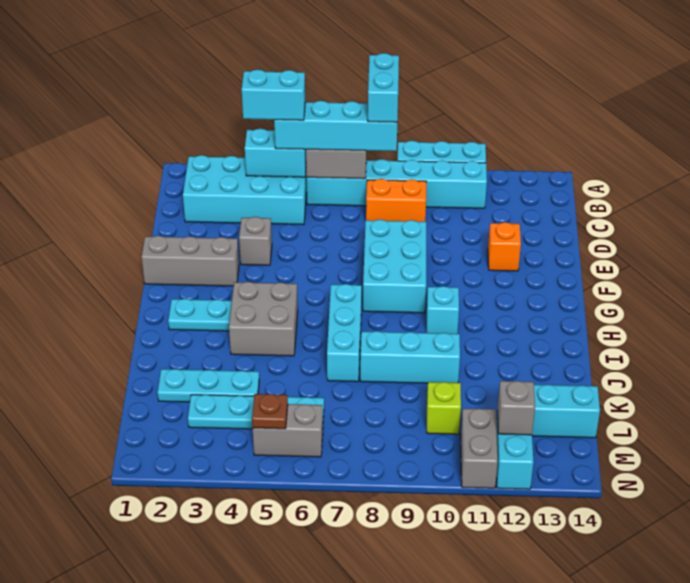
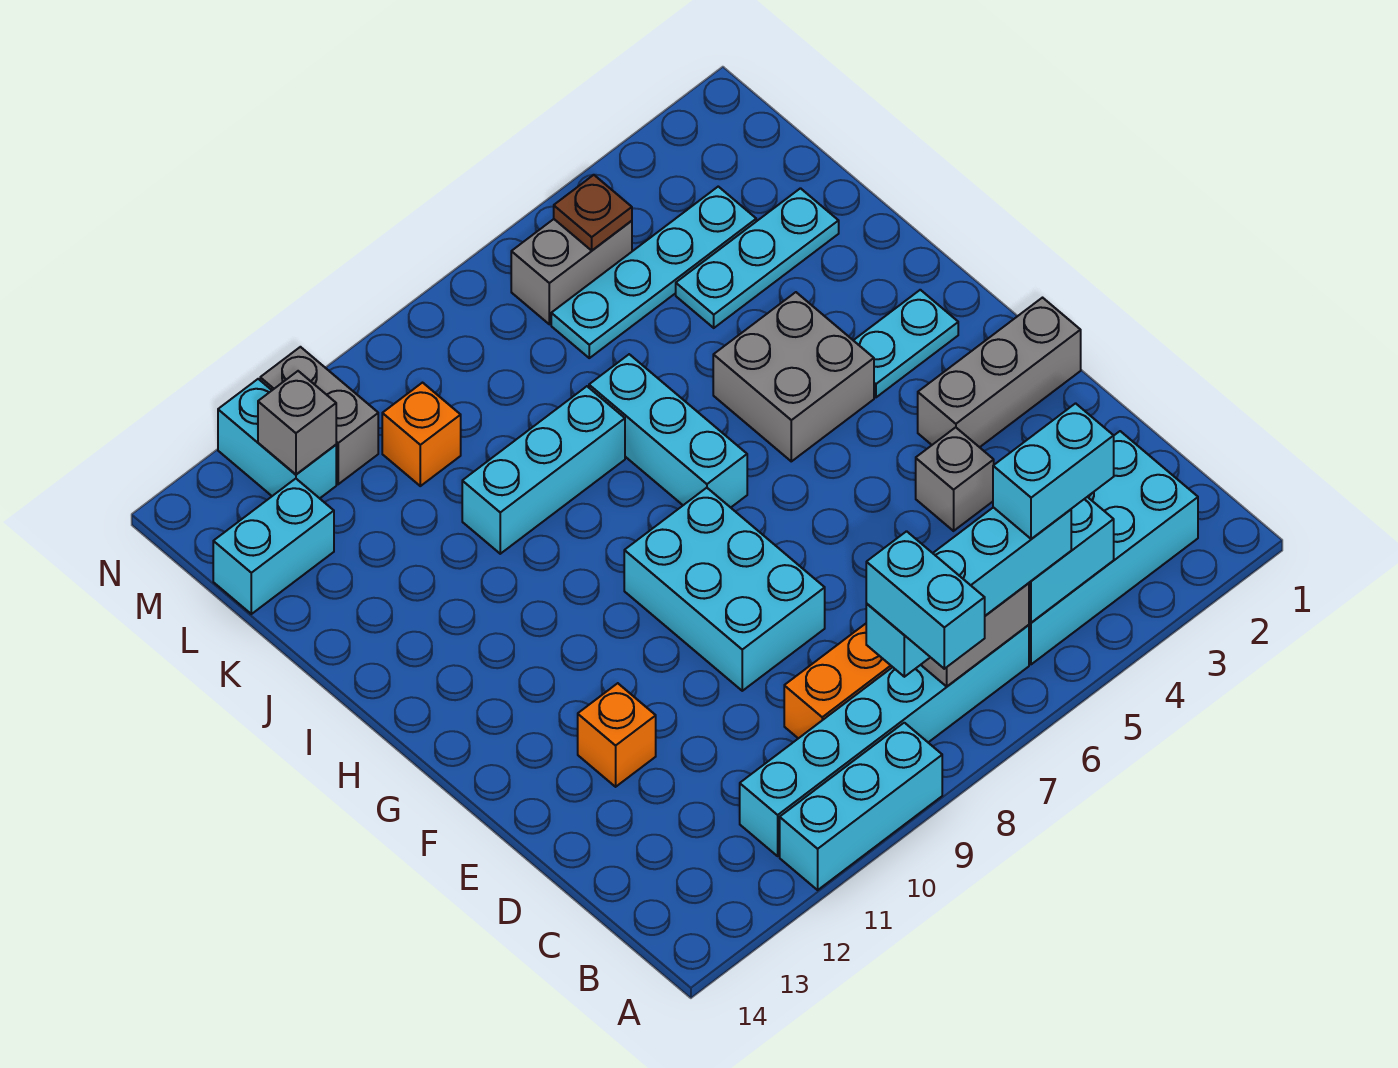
cyan 1x1 brick [427,286,459,334] -> none
lime 1x1 brick [427,382,461,434] -> orange 1x1 brick [382,383,461,486]

